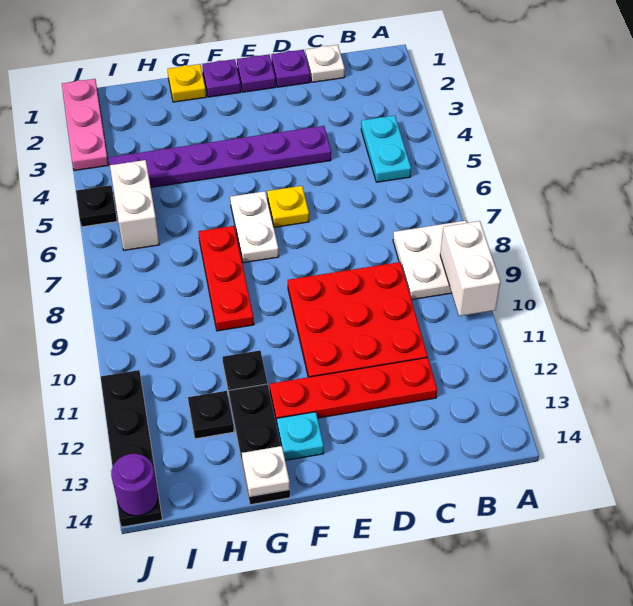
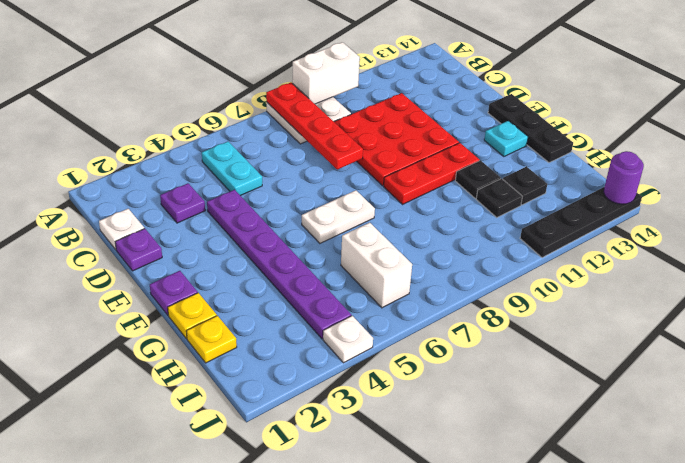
cyan 1x2 plate [361,115,411,182] -> cyan 1x2 plate turned to [202,142,262,196]
red 1x4 plate [270,357,437,423] -> red 1x4 plate moved to [266,83,363,170]
purple 1x1 plate [237,54,276,92] -> purple 1x1 plate moved to [160,183,205,223]
yellow 1x1 plate [267,186,309,227] -> yellow 1x1 plate moved to [186,316,237,363]
red 1x3 plate [198,226,254,331] -> red 1x3 plate moved to [384,143,480,204]
black 1x3 plate [229,384,290,505] -> black 1x3 plate turned to [488,94,573,163]
white 1x1 plate [242,446,290,497] -> white 1x1 plate moved to [323,316,373,363]
white 1x2 brick [110,160,159,250] -> white 1x2 brick turned to [341,223,412,308]
pink 1x3 plate [62,79,109,171] -> none
black 1x1 plate [76,185,117,227] -> black 1x1 plate moved to [476,178,523,218]

